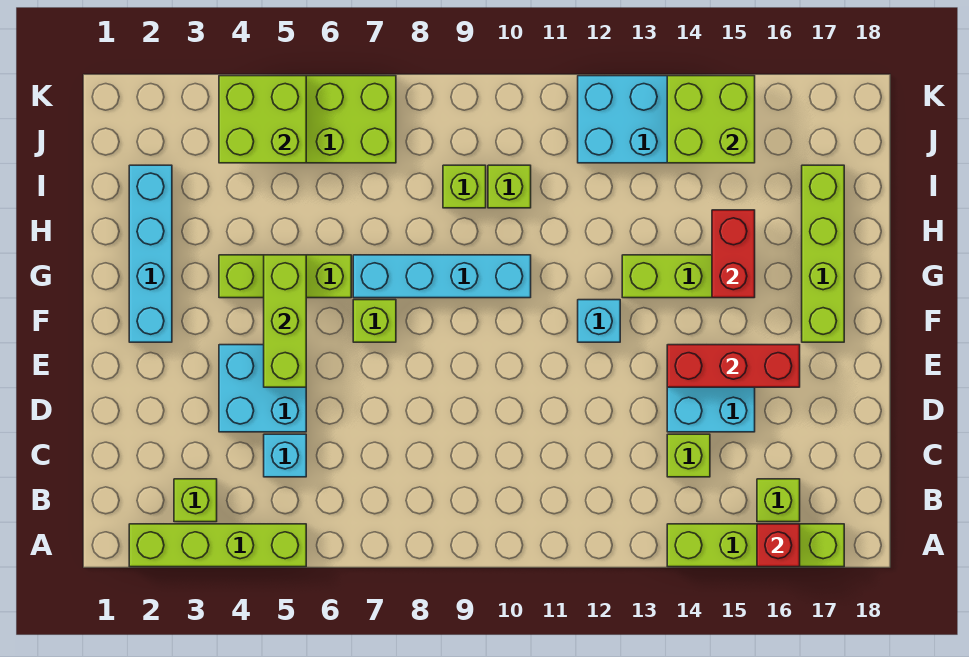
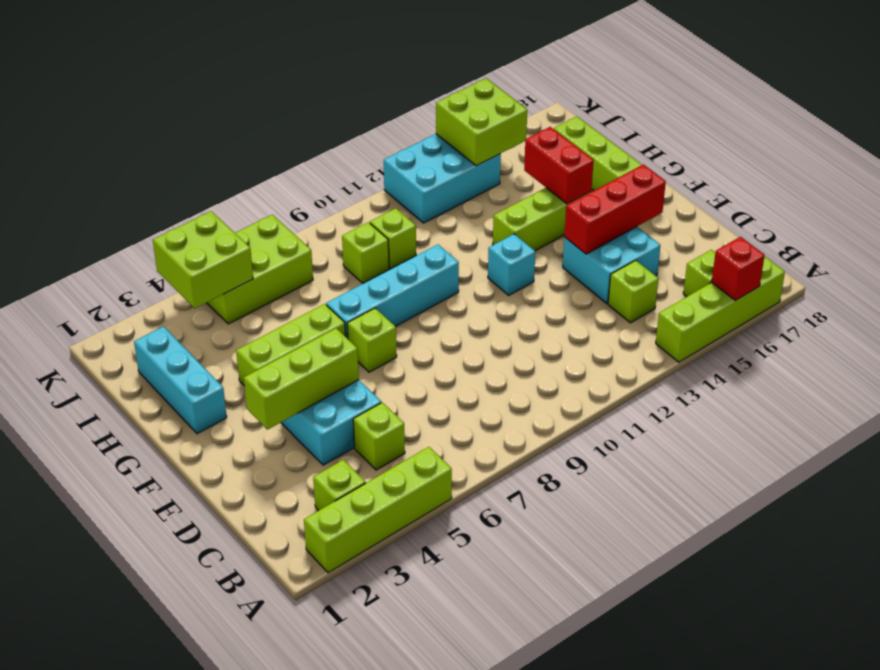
cyan 1x1 brick [264,434,306,477] -> lime 1x1 brick [353,402,405,470]
lime 1x3 brick [264,255,306,387] -> lime 1x3 brick turned to [244,328,359,430]
cyan 1x4 brick [129,165,172,342] -> cyan 1x3 brick [134,326,227,434]

